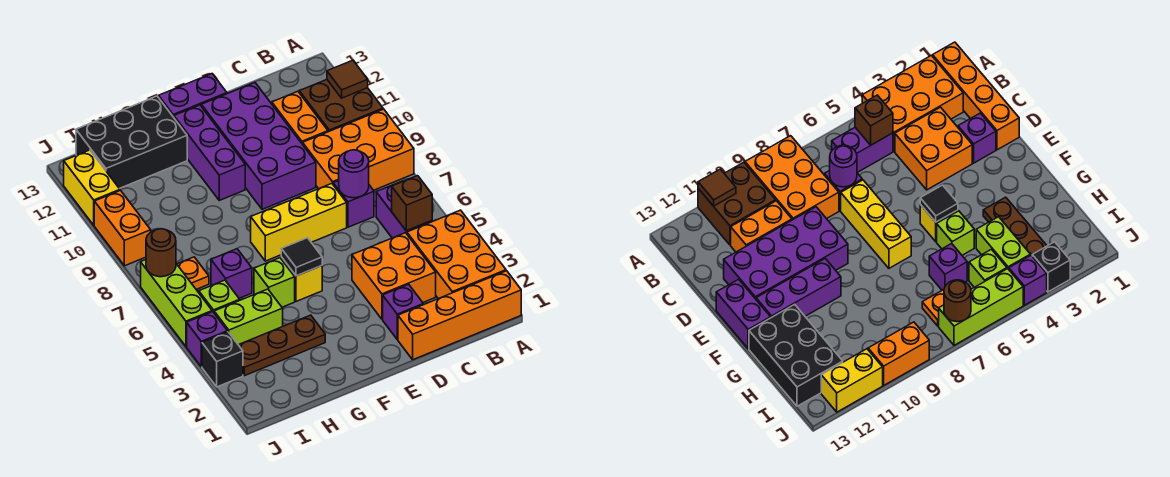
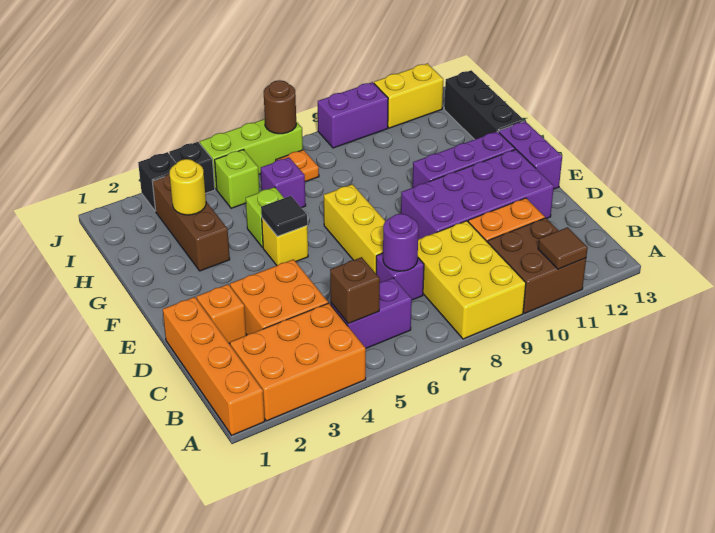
orange 2x3 brick [303,109,414,190] -> yellow 2x3 brick [418,221,526,339]
purple 1x1 brick [383,284,423,339] -> orange 1x1 brick [197,284,246,343]
brown 1x3 plate [239,315,325,376] -> brown 1x3 brick [152,174,230,271]
black 2x3 brick [76,96,187,189] -> black 1x3 brick [444,70,524,140]
none -> yellow 1x1 round brick [170,159,206,215]
lime 1x2 brick [214,289,283,345] -> none
purple 1x1 brick [187,312,227,367] -> black 1x1 brick [169,142,215,193]
orange 1x2 brick [94,190,151,266] -> purple 1x2 brick [318,82,388,148]

